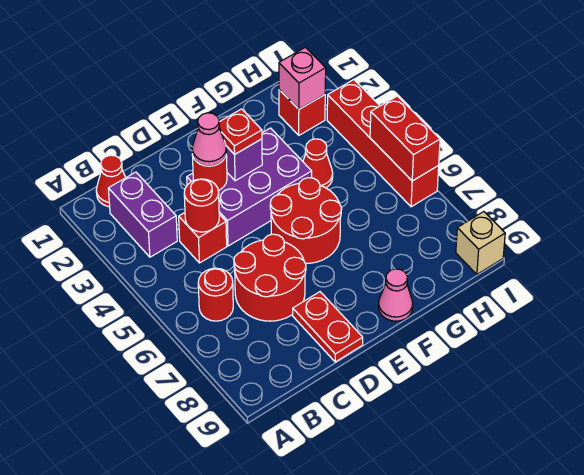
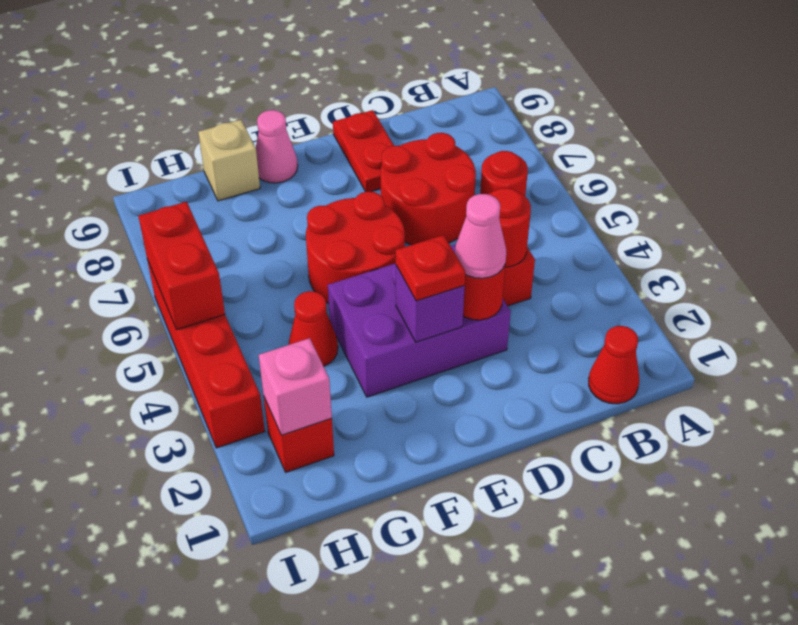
purple 1x2 brick [108,172,177,257] -> none
tan 1x1 brick [456,212,505,274] -> tan 1x1 brick moved to [198,120,260,201]

